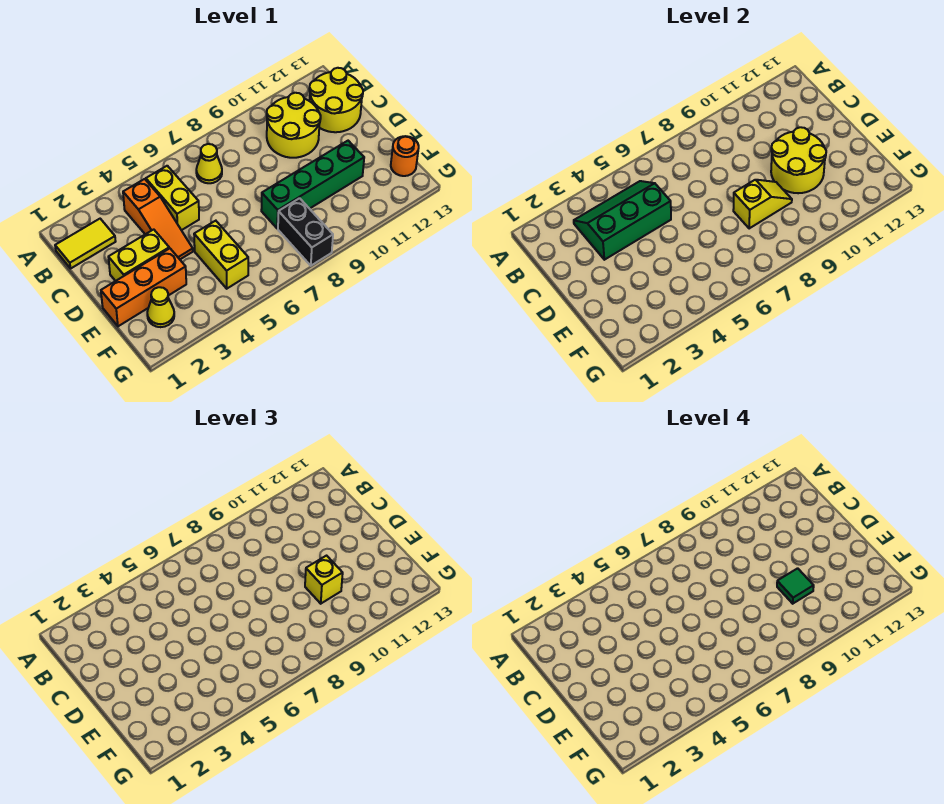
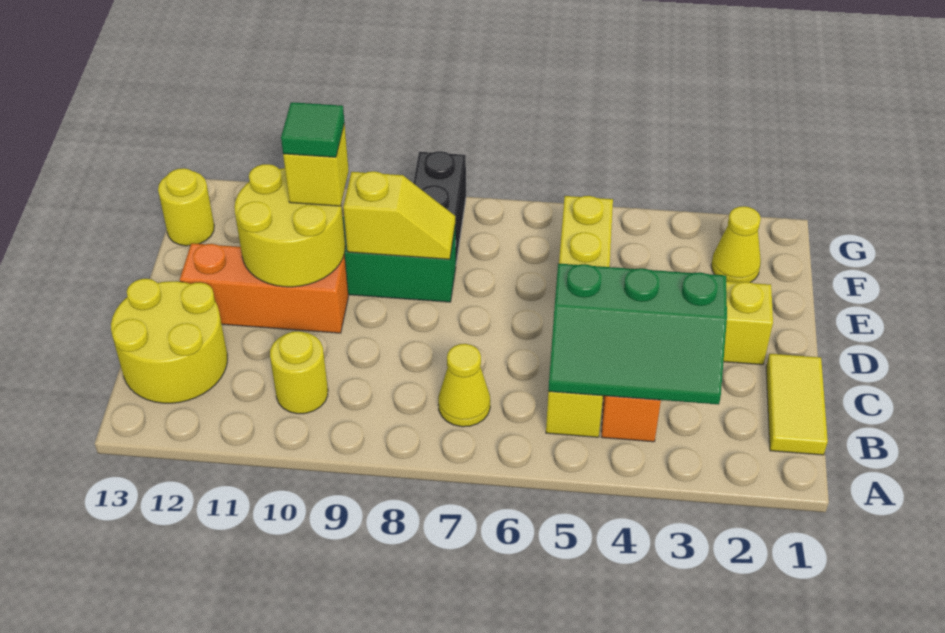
yellow 1x2 tile [55,219,116,268] -> yellow 1x2 tile turned to [766,354,828,455]
yellow 2x2 round brick [267,93,321,158] -> yellow 1x1 round brick [270,331,328,414]
orange 1x3 brick [101,248,186,326] -> orange 1x3 brick moved to [180,243,348,333]
yellow 1x2 slope [733,180,792,228] -> yellow 1x2 slope turned to [343,171,455,259]
orange 1x1 round brick [391,136,419,176] -> yellow 1x1 round brick [158,168,214,246]

